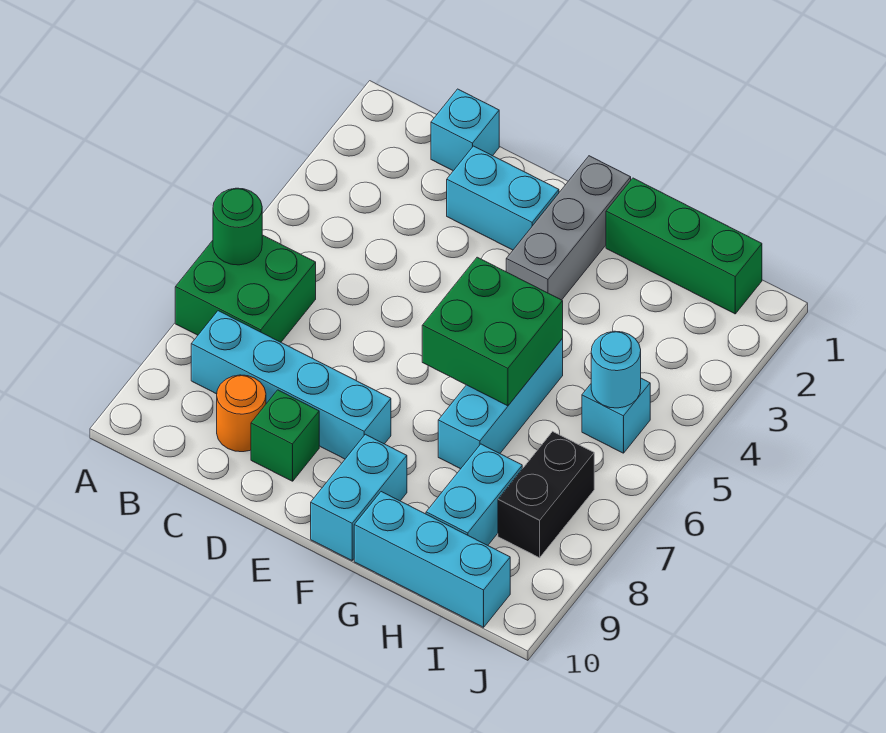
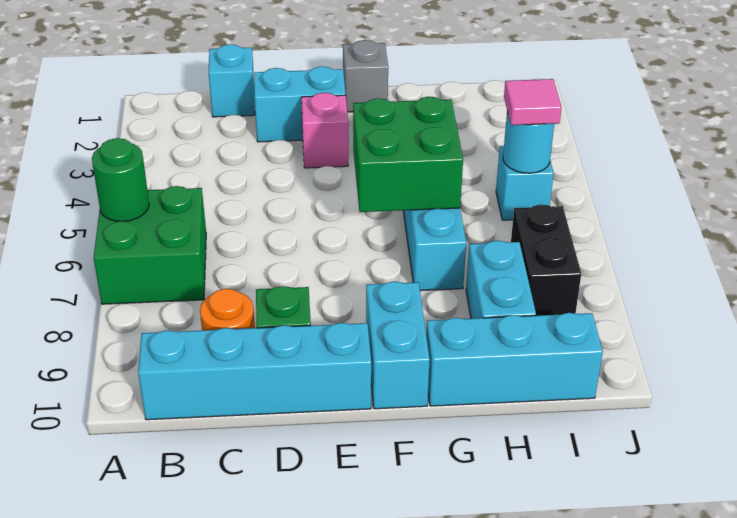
cyan 1x4 brick [191,311,391,459] -> cyan 1x4 brick moved to [138,323,371,420]
none -> pink 1x1 brick [301,93,348,168]
grey 1x3 brick [506,156,631,300] -> grey 1x1 brick [343,40,388,112]
green 1x3 brick [606,178,762,314] -> none
none -> pink 1x1 tile [504,79,562,125]

